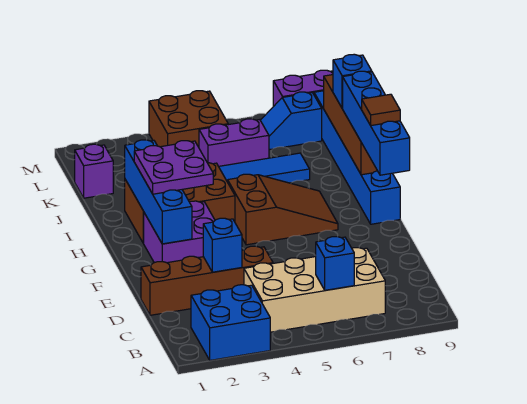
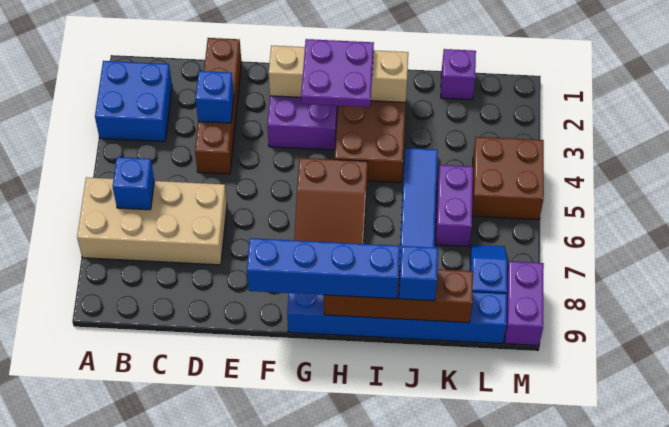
tan 2x4 brick [244,248,385,332] -> tan 2x4 brick turned to [77,177,227,265]
blue 1x4 brick [125,140,192,244] -> tan 1x4 brick [269,46,408,102]
brown 1x1 tile [362,94,400,126] -> none

